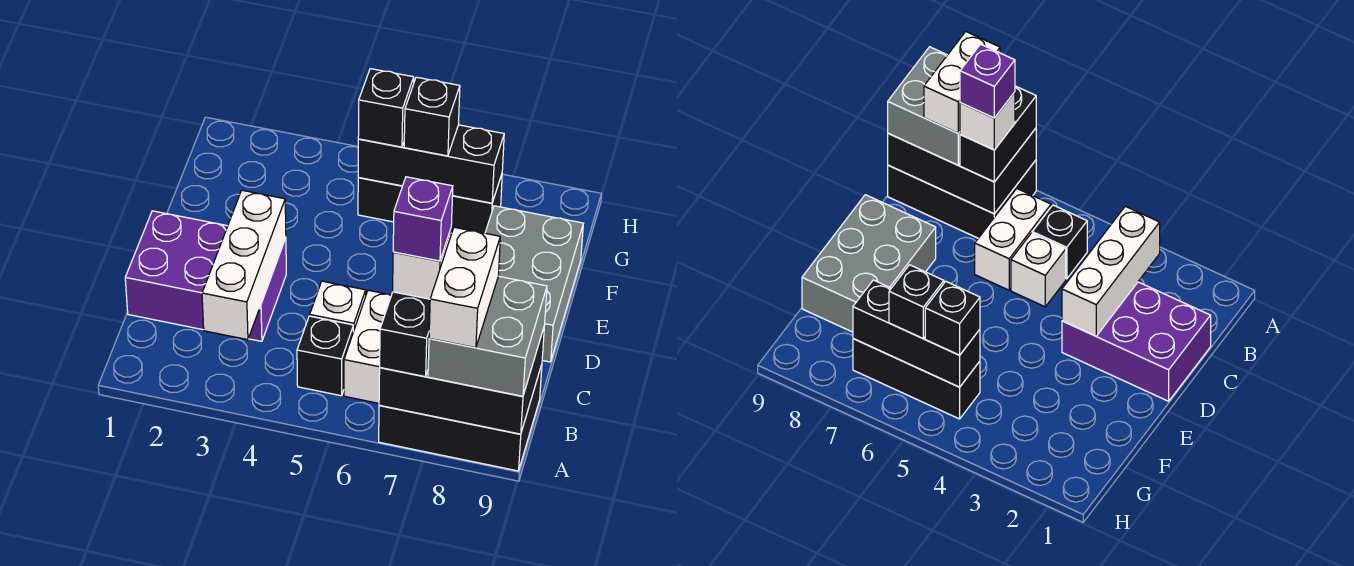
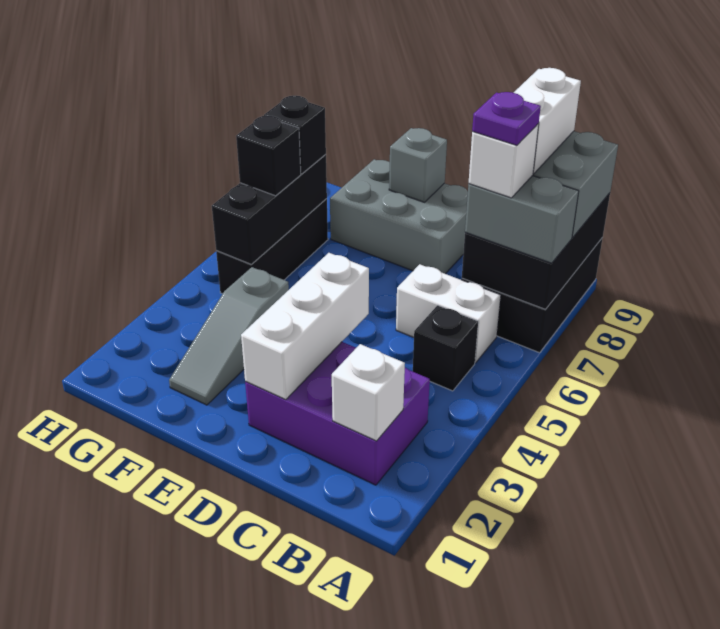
black 1x2 brick [380,292,430,377] -> grey 1x2 brick [465,176,579,263]
white 1x2 brick [429,227,500,348] -> white 1x2 brick turned to [514,68,581,174]
white 1x3 brick [202,190,286,340] -> white 1x3 brick turned to [241,253,369,400]
purple 1x1 brick [393,177,453,261] -> purple 1x1 plate [472,92,541,145]
purple 2x3 brick [125,211,286,341] -> purple 2x3 brick turned to [245,342,430,485]
white 1x1 brick [310,281,366,332] -> white 1x1 brick moved to [332,344,405,441]
none -> grey 1x1 brick [389,128,447,202]
none -> grey 1x3 slope [169,267,289,405]
black 1x1 brick [358,69,414,147] -> black 1x1 brick moved to [264,96,326,174]

